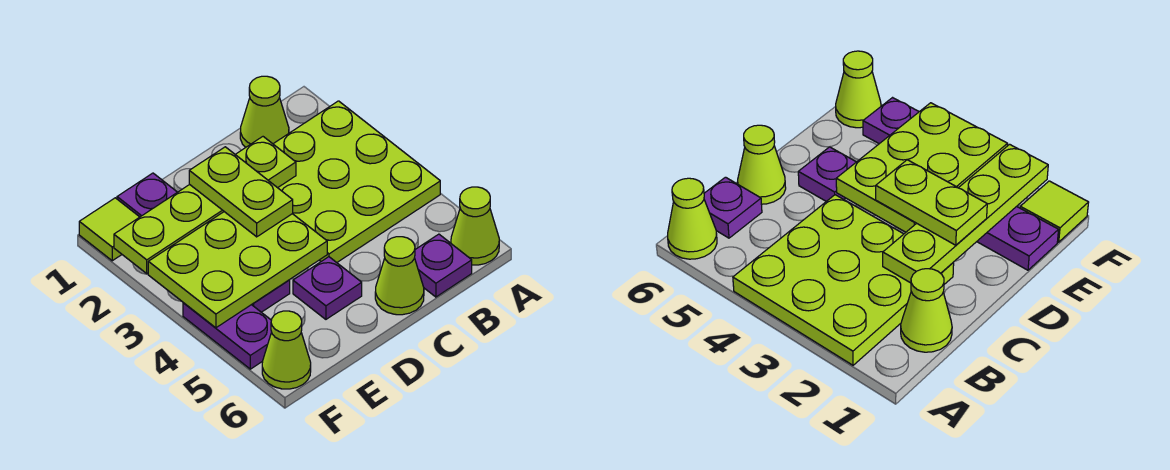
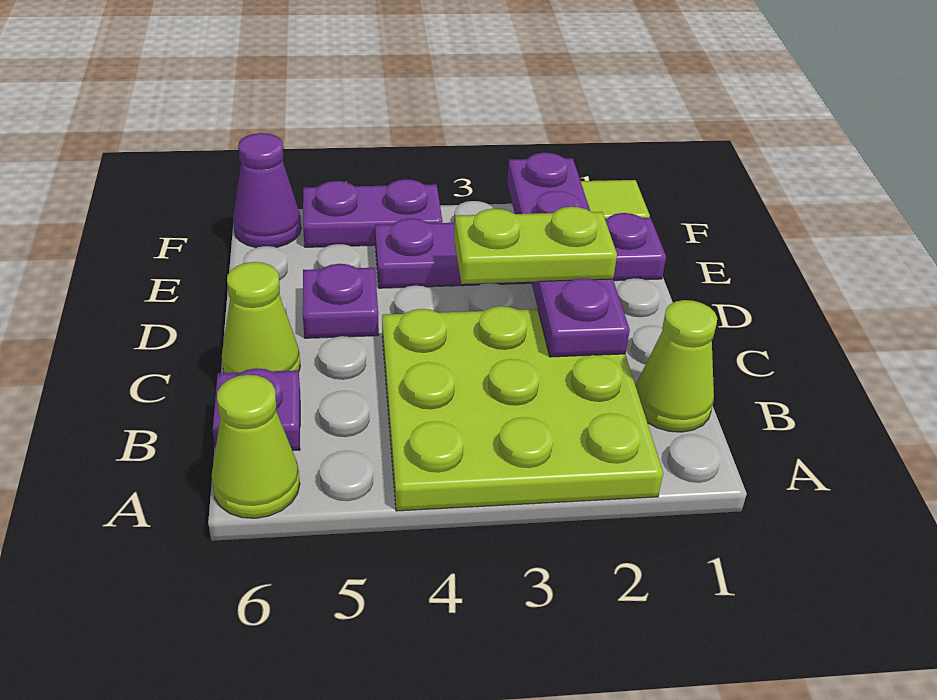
lime 1x4 plate [114,137,296,273] -> purple 1x4 plate [507,153,630,357]
lime 2x3 plate [148,212,327,328] -> none
lime 1x1 cone [262,311,311,389] -> purple 1x1 cone [233,133,301,248]

